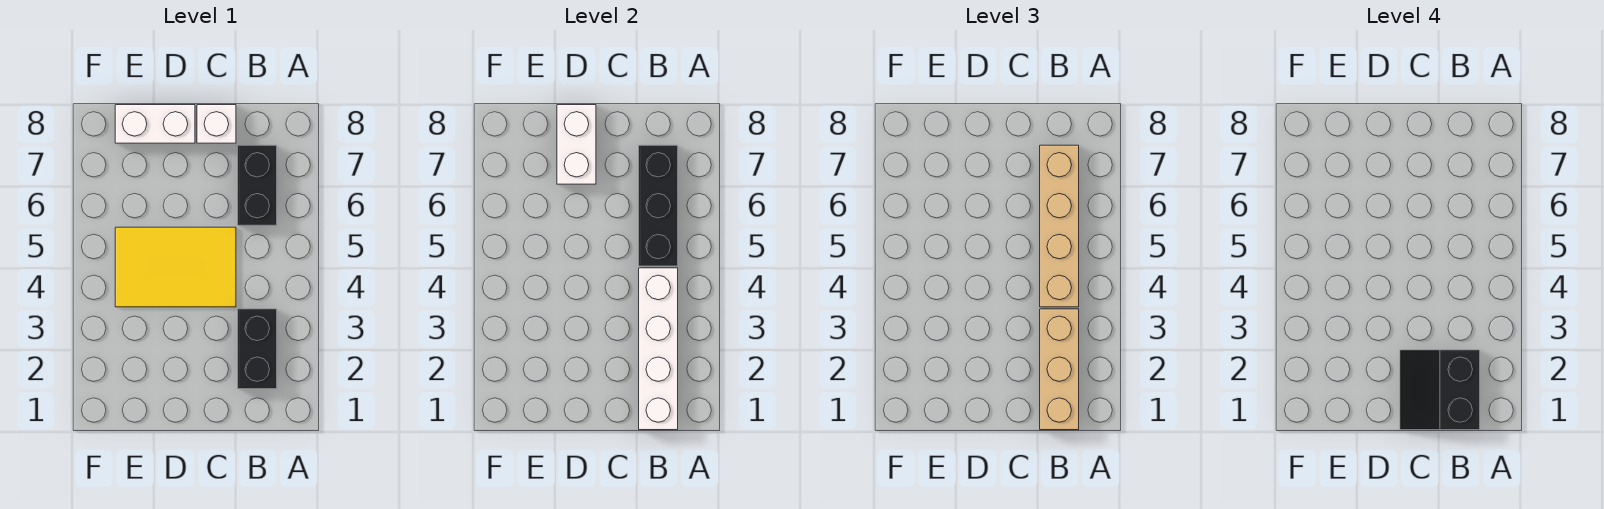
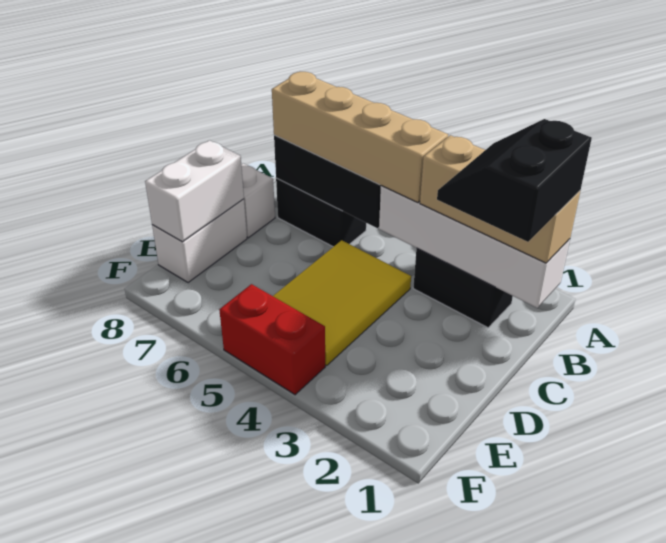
black 2x2 slope [1400,350,1480,430] -> black 2x2 slope turned to [437,119,592,242]
white 1x2 brick [557,105,596,184] -> white 1x2 brick turned to [145,140,244,242]
none -> red 1x2 brick [219,284,325,395]

